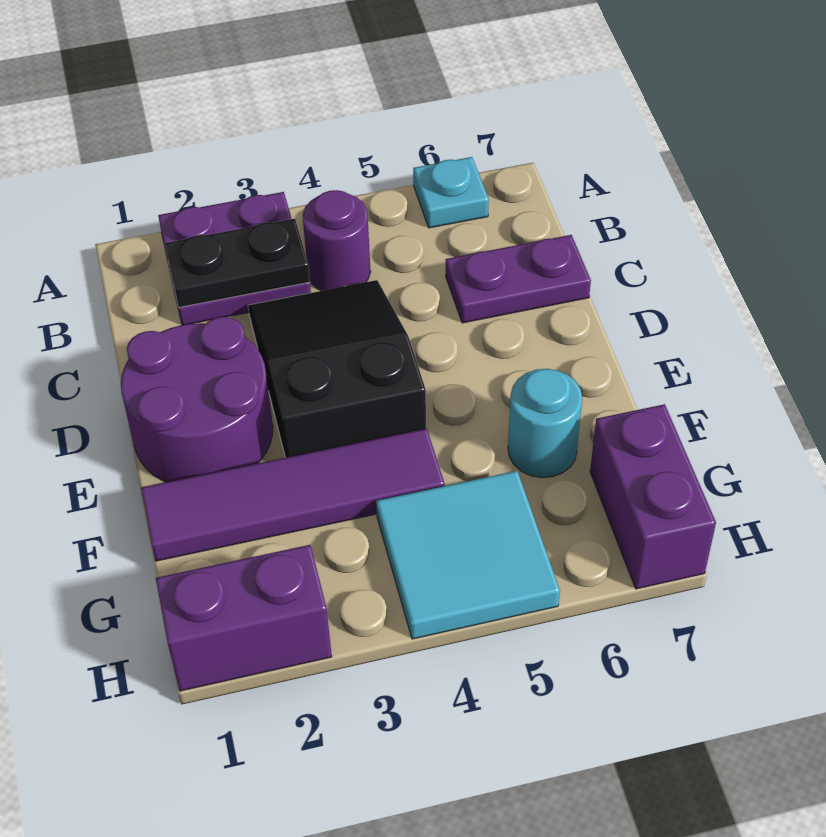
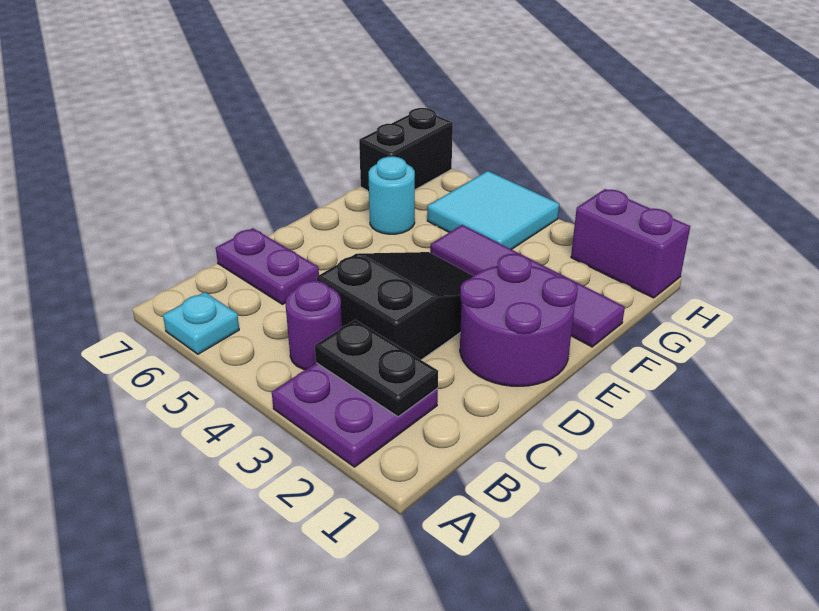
black 2x3 slope [248,280,426,458] -> black 2x3 slope turned to [317,252,473,360]
purple 1x2 brick [590,404,716,589] -> black 1x2 brick [359,108,453,191]

